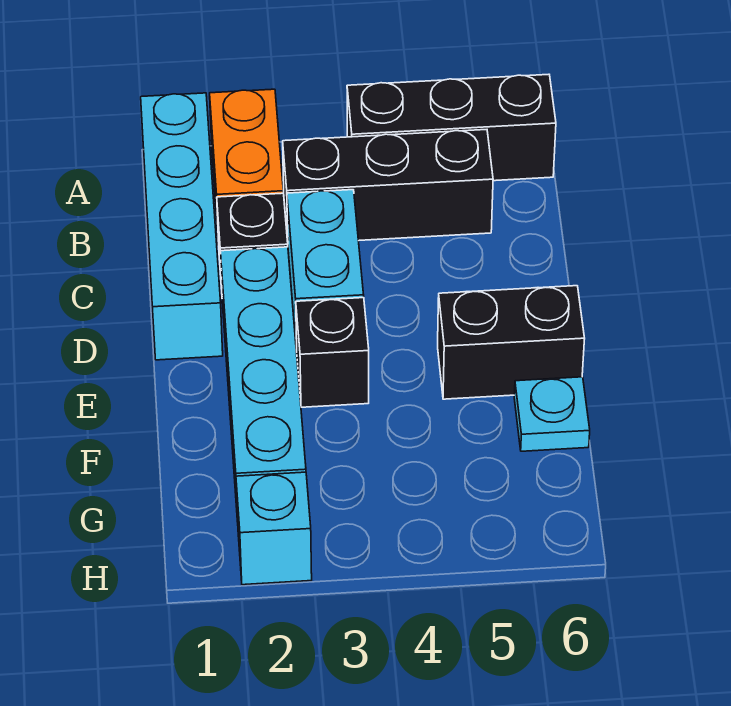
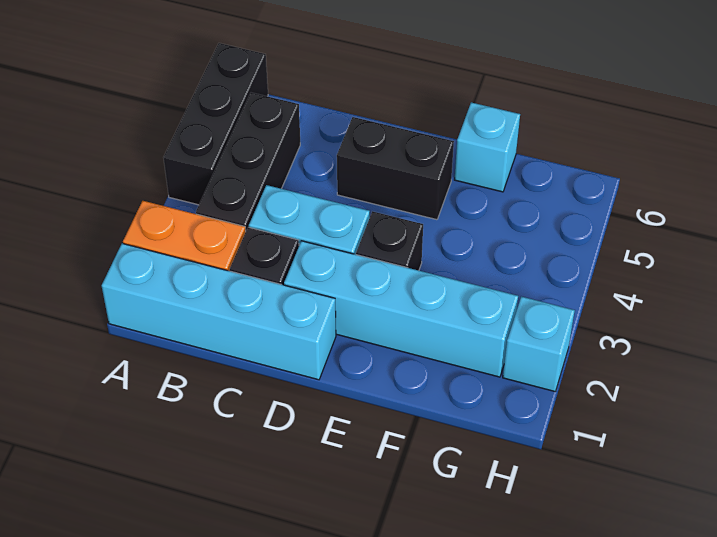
black 1x2 brick [438,286,585,399] -> black 1x2 brick turned to [337,117,454,220]
cyan 1x1 plate [514,377,590,451] -> cyan 1x1 brick [454,102,520,192]

